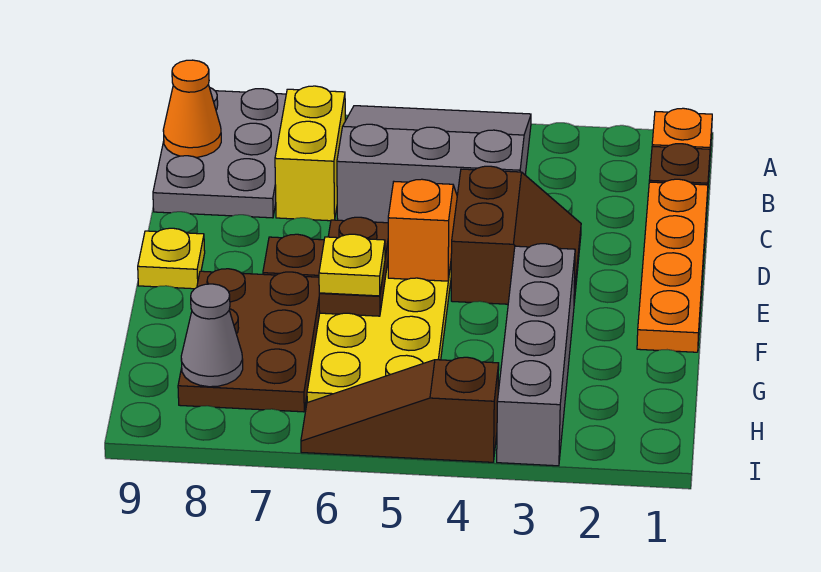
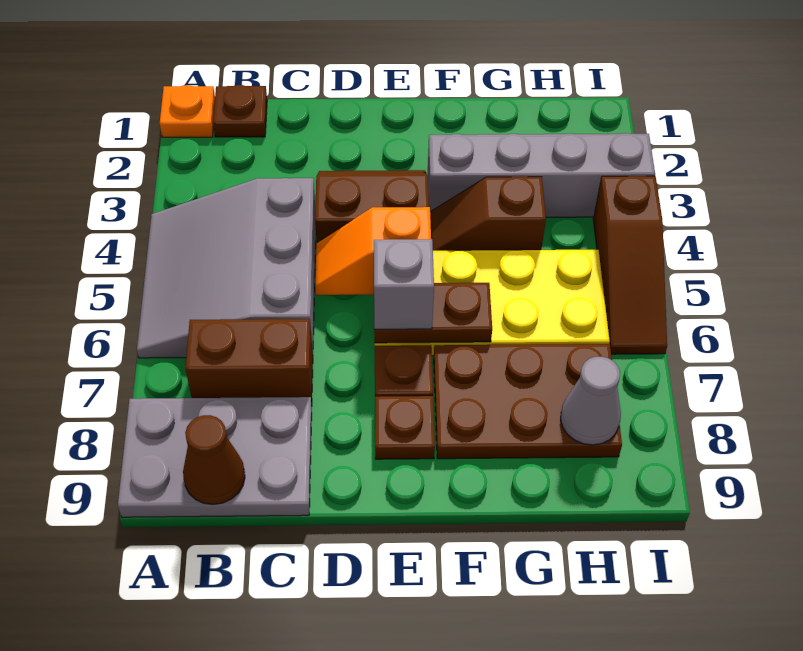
yellow 1x2 brick [275,86,345,221] -> brown 1x2 brick [186,319,313,406]
orange 1x1 cone [163,60,221,157] -> brown 1x1 cone [183,415,245,504]
orange 1x4 plate [637,179,708,352] -> none
none -> grey 1x1 brick [374,239,434,329]
none -> brown 1x1 plate [375,396,435,459]
yellow 1x1 plate [138,228,205,289] -> none
none -> brown 1x2 slope [430,177,546,251]
yellow 1x1 plate [319,234,385,296] -> none

